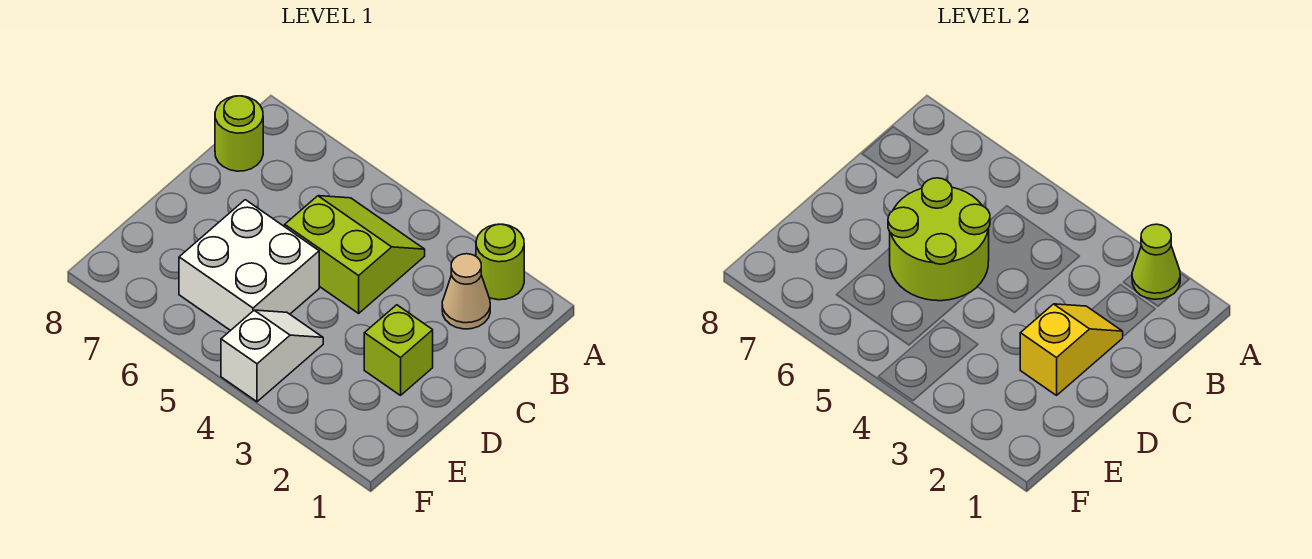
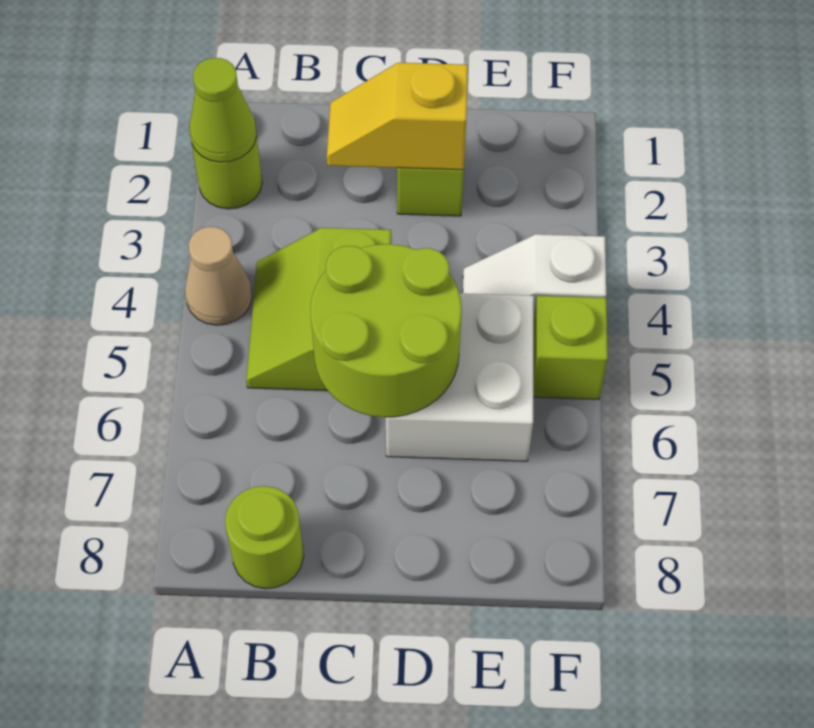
tan 1x1 cone [442,254,490,329] -> tan 1x1 cone moved to [185,227,252,325]
none -> lime 1x1 brick [533,296,608,399]

